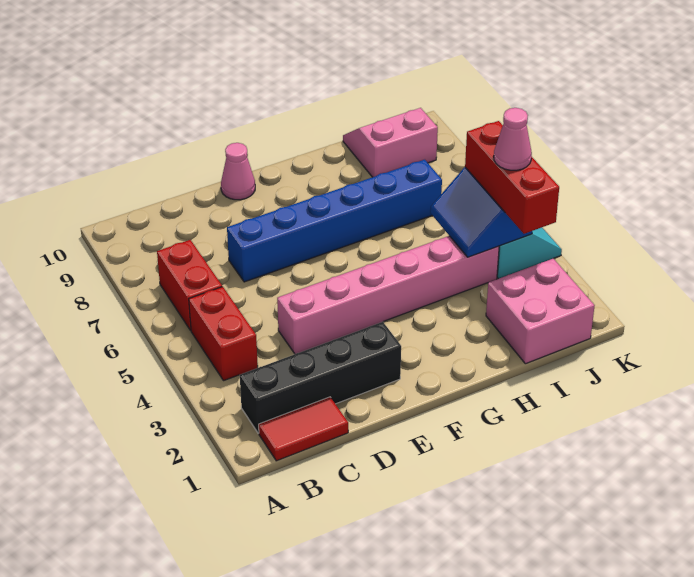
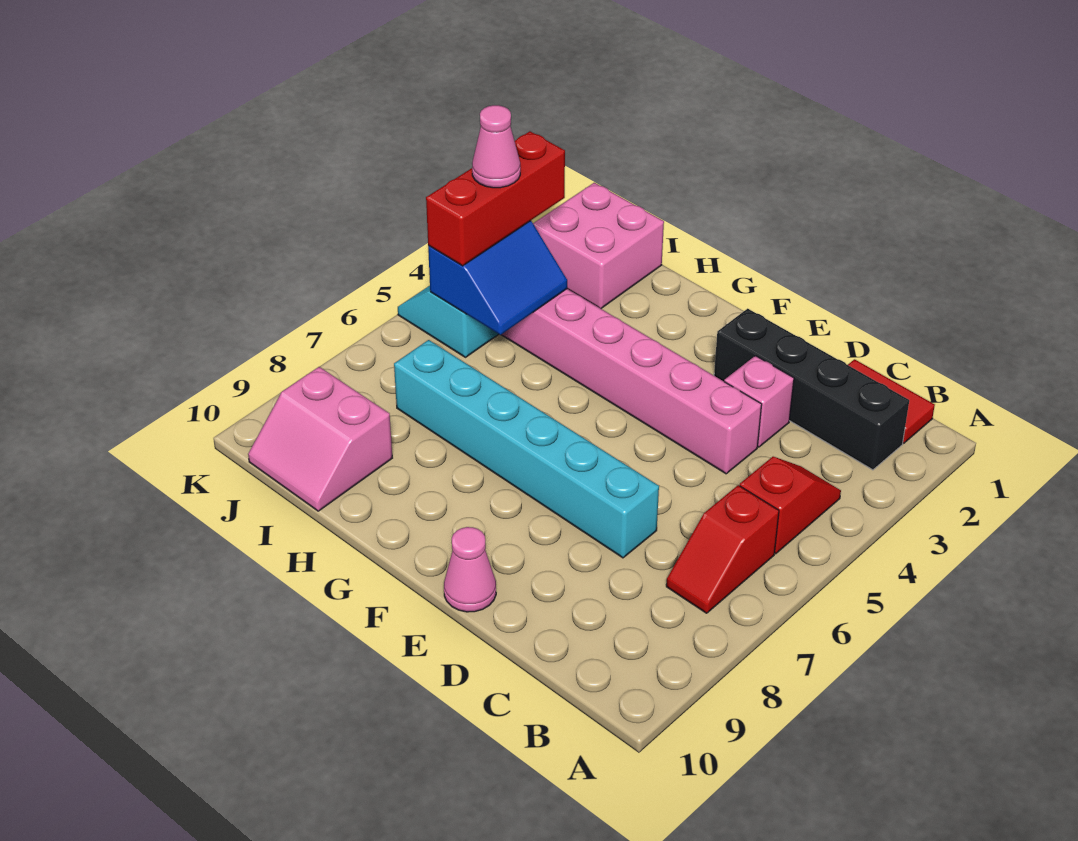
red 1x2 brick [189,287,258,381] -> red 1x2 slope [740,457,841,554]
red 1x2 brick [157,240,222,331] -> red 1x2 slope [666,485,779,613]
none -> pink 1x1 brick [724,356,794,447]
blue 1x6 brick [227,160,442,282] -> cyan 1x6 brick [394,340,659,558]

